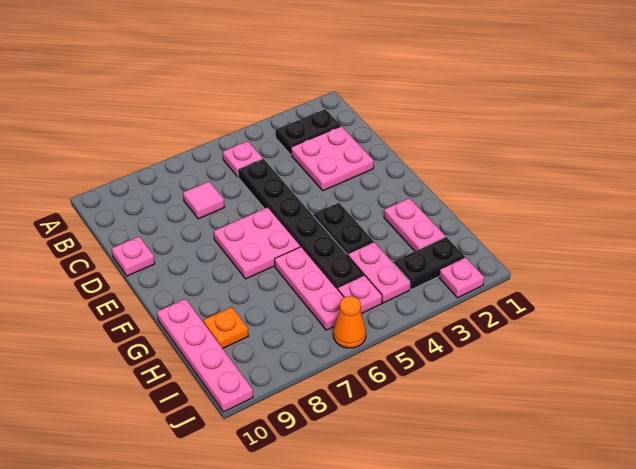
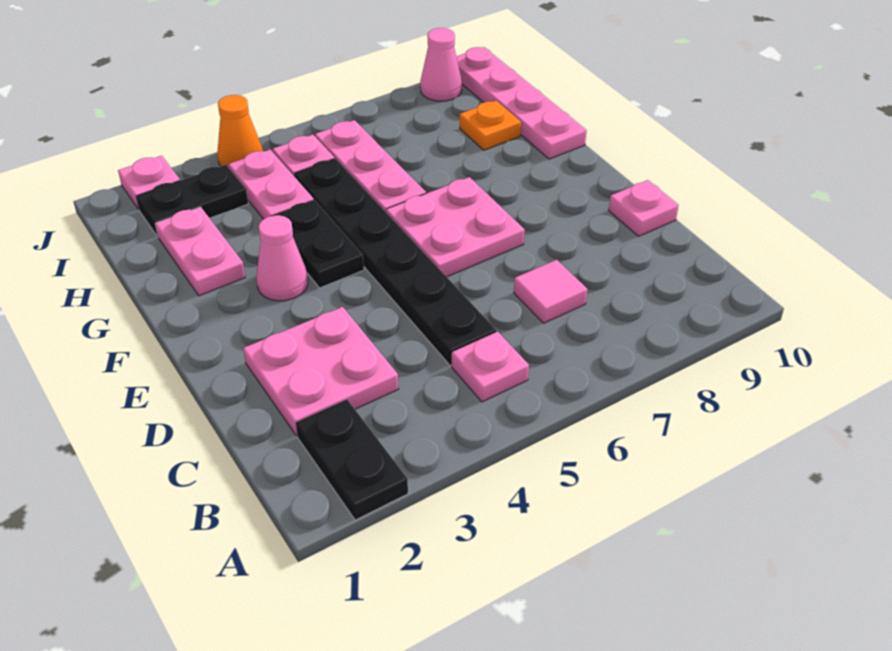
black 1x2 plate [276,109,341,155] -> black 1x2 plate turned to [296,400,408,520]
none -> pink 1x1 cone [256,215,308,301]
orange 1x1 cone [333,296,366,348] -> orange 1x1 cone moved to [217,95,263,167]
none -> pink 1x1 cone [420,28,462,101]

